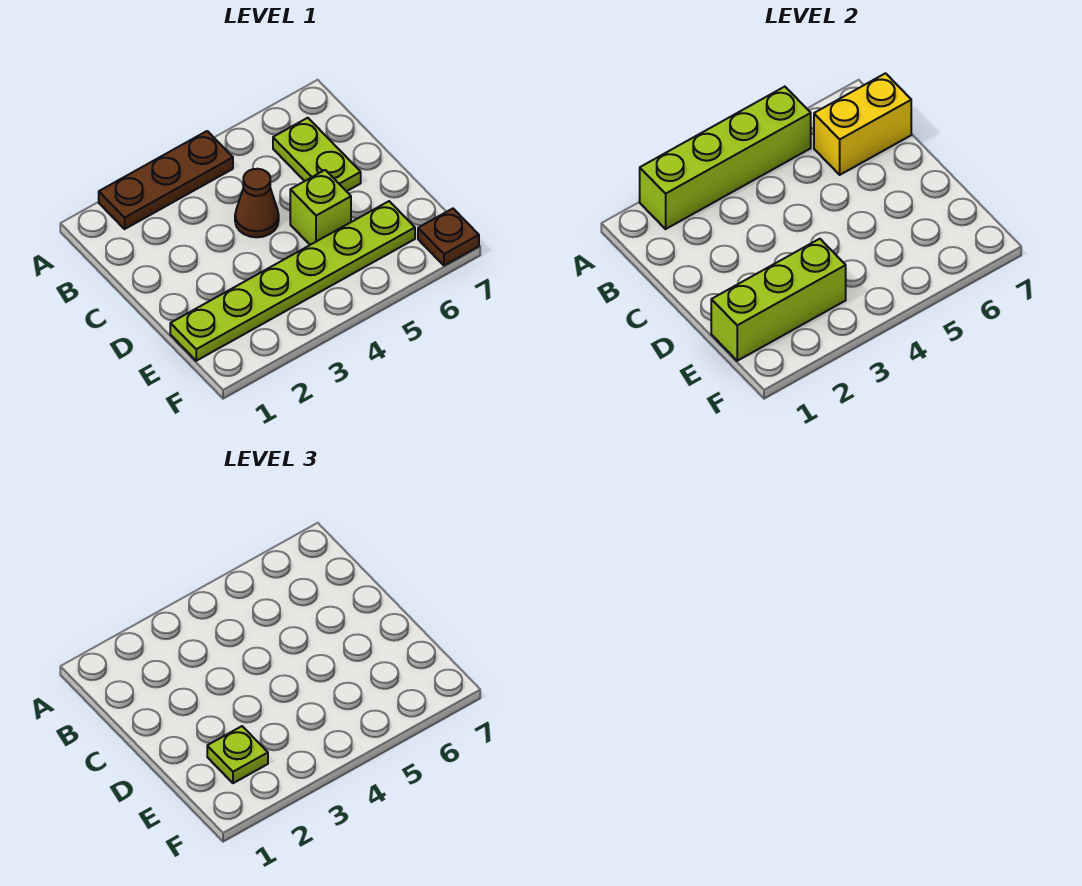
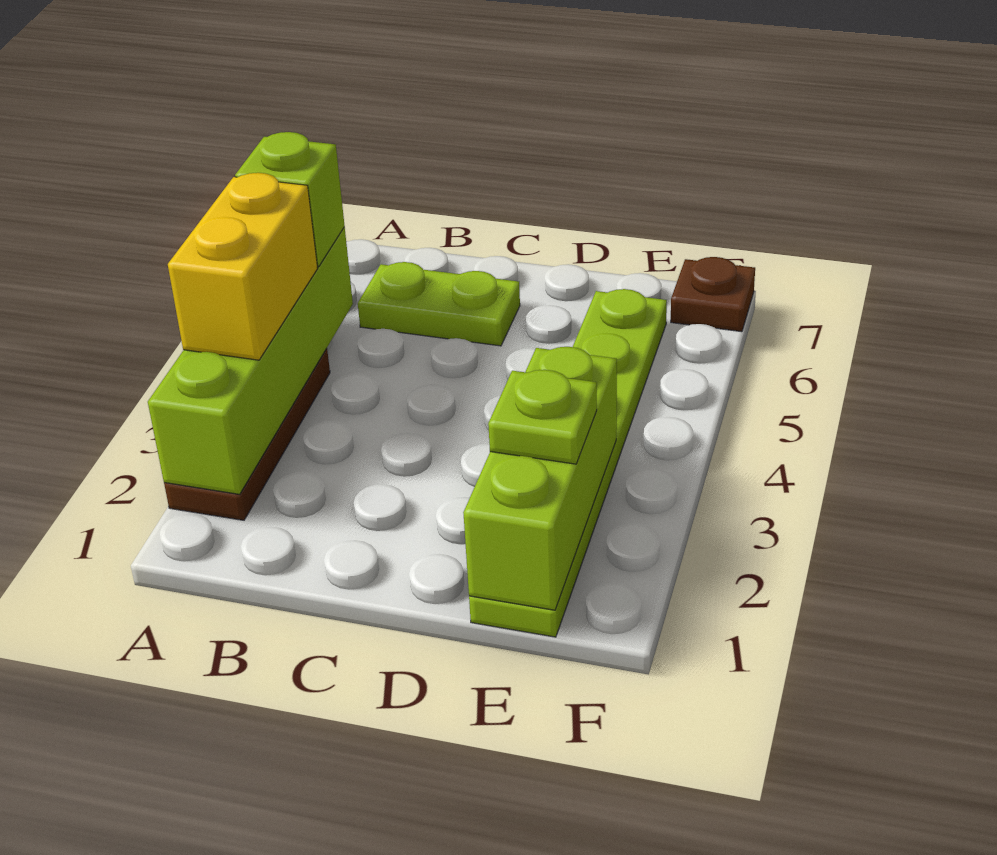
yellow 1x2 brick [814,73,911,175] -> yellow 1x2 brick moved to [168,173,318,360]
brown 1x1 cone [235,169,279,237] -> none
lime 1x1 brick [290,170,351,245] -> lime 1x1 brick moved to [235,132,345,267]

